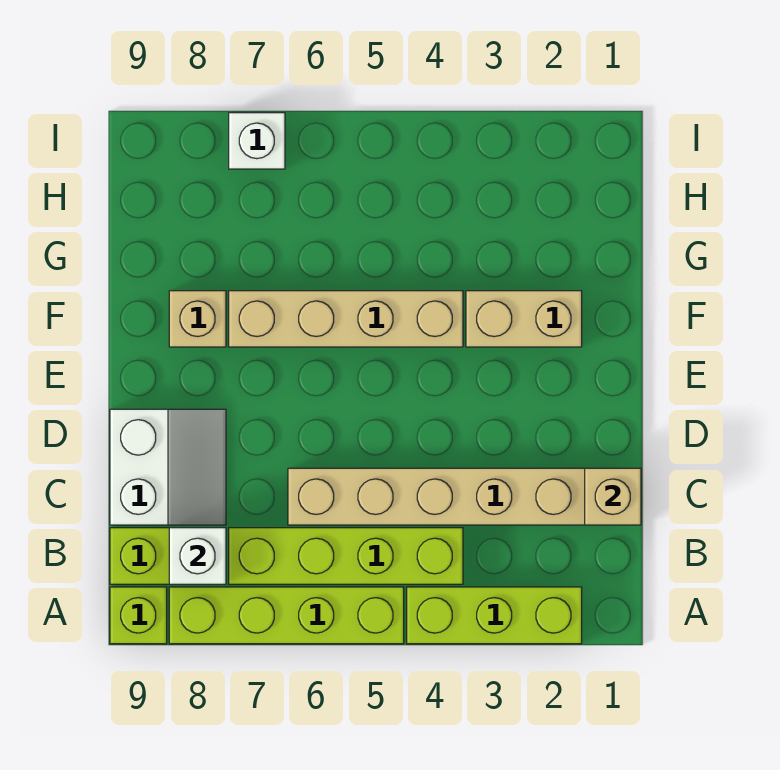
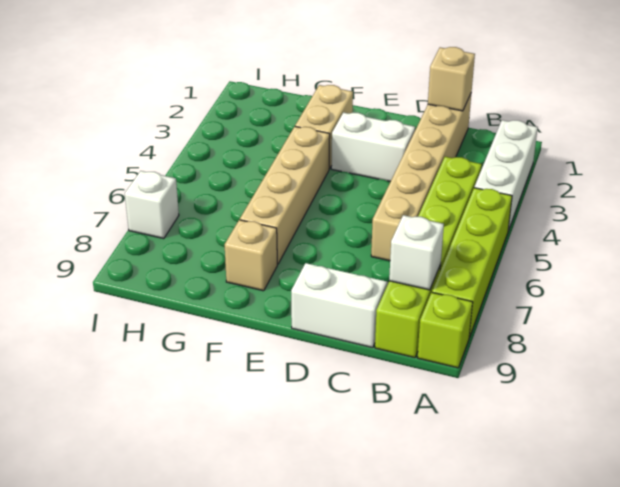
lime 1x3 brick [407,587,582,644] -> white 1x3 brick [474,120,538,231]
none -> white 1x2 brick [331,112,415,182]

